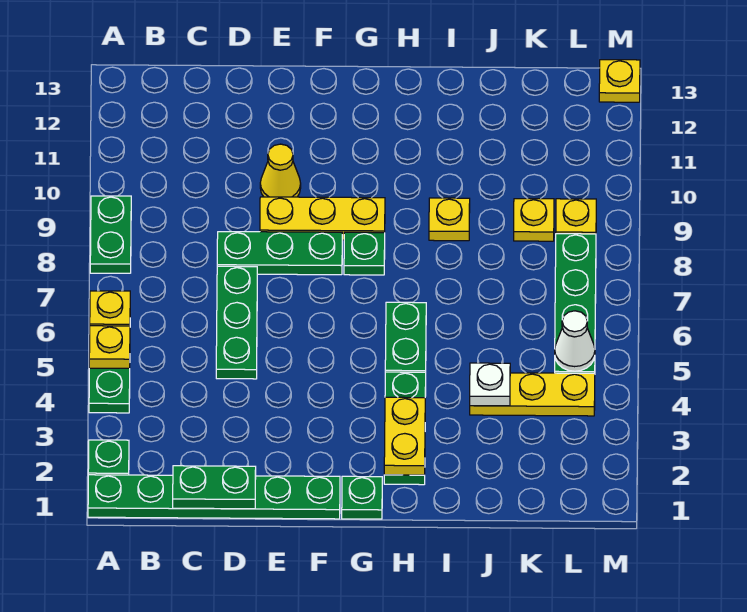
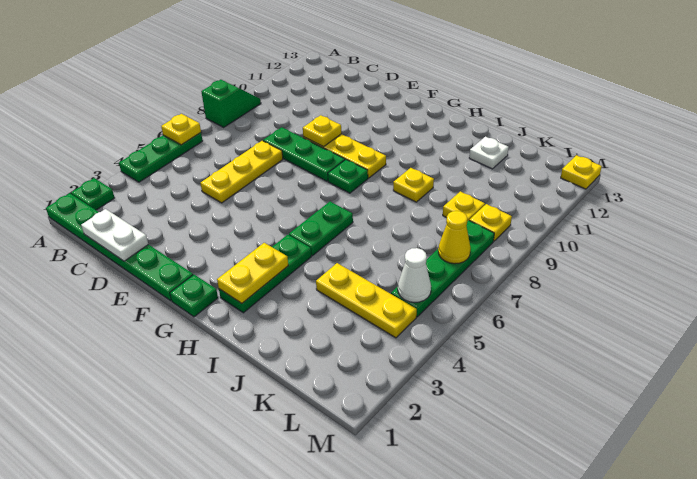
yellow 1x1 plate [89,326,130,368] -> yellow 1x1 plate moved to [303,115,341,147]
green 1x2 plate [90,196,131,273] -> green 1x2 slope [201,80,261,127]
green 1x2 plate [173,466,256,509] -> white 1x2 plate [81,209,148,261]
green 1x3 plate [216,266,257,379] -> yellow 1x3 plate [200,141,283,203]
yellow 1x1 cone [260,144,301,197] -> yellow 1x1 cone moved to [438,211,471,264]
white 1x1 plate [470,363,510,406] -> white 1x1 plate moved to [469,137,509,169]

